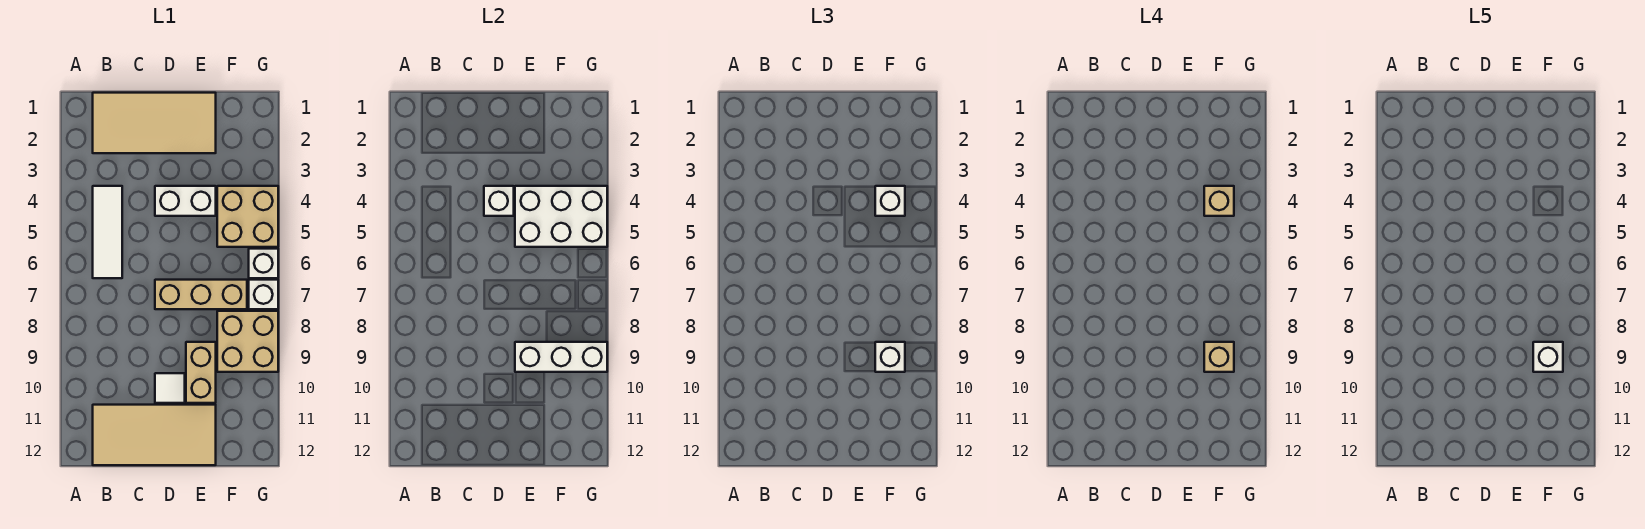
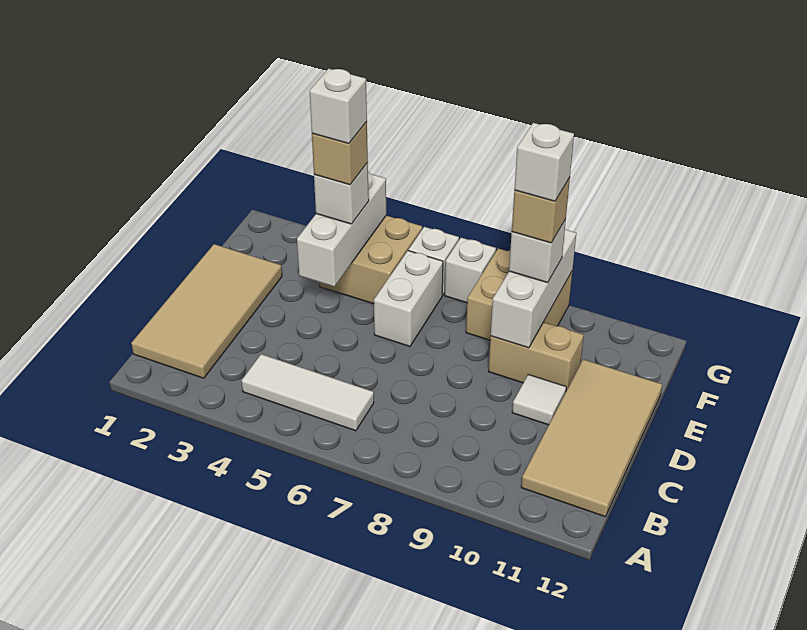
white 1x2 brick [155,186,216,216] -> white 1x2 brick moved to [374,251,443,346]
white 1x1 brick [484,186,514,216] -> white 1x1 brick moved to [310,69,367,144]
tan 1x3 brick [155,280,247,309] -> none
white 2x3 brick [515,186,607,247] -> white 1x3 brick [297,172,386,287]

